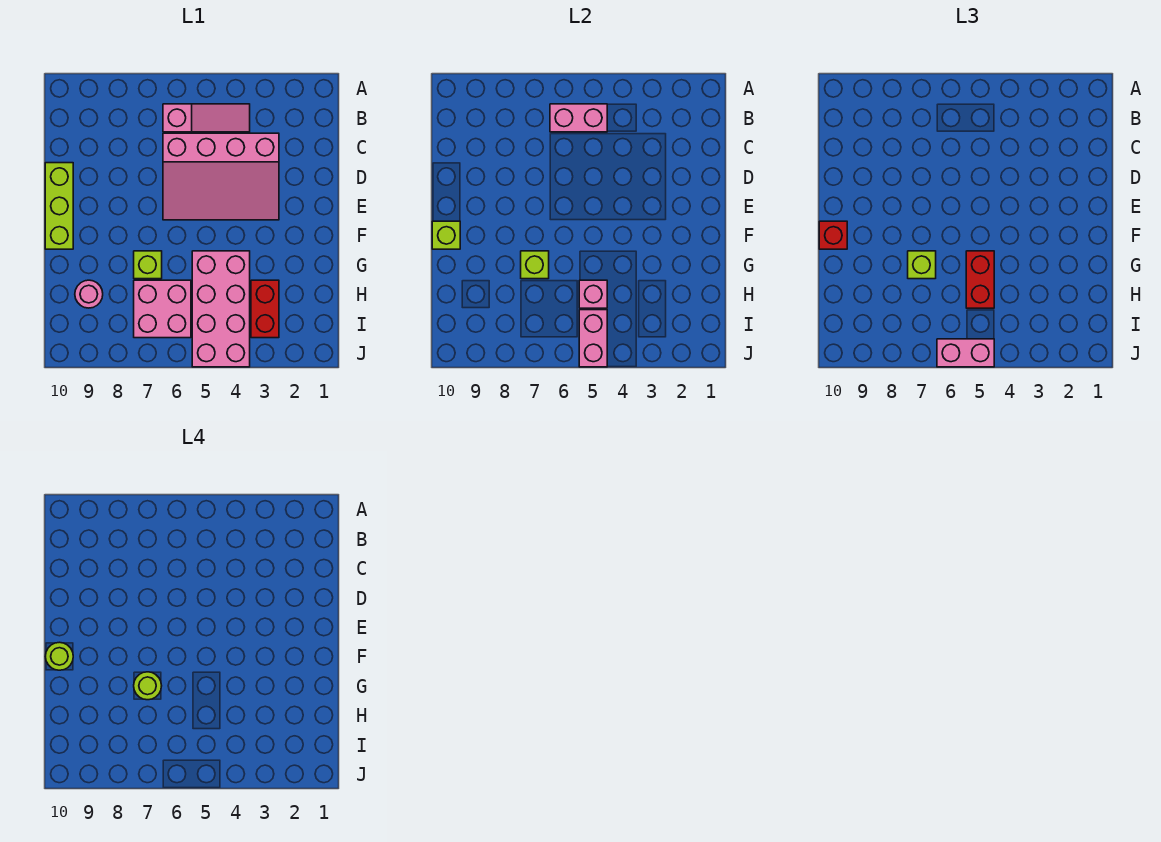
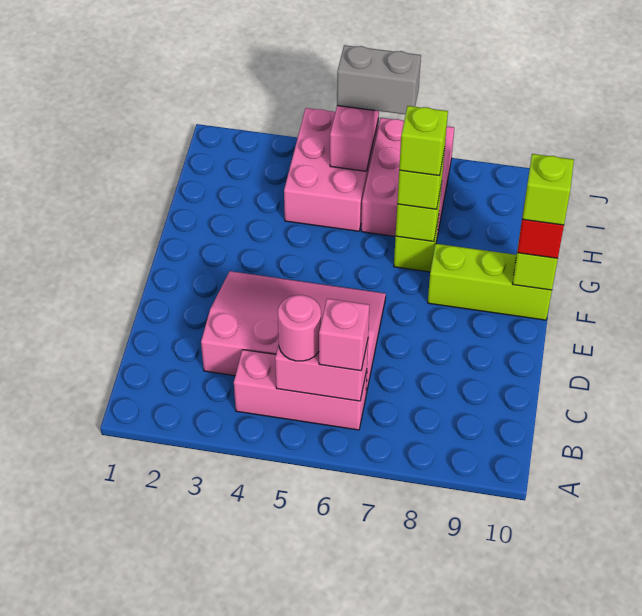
pink 1x3 slope [163,104,250,132] -> pink 1x3 brick [234,350,367,430]
lime 1x3 brick [45,163,73,249] -> lime 1x3 brick turned to [428,244,552,320]
lime 1x1 round brick [45,642,73,670] -> lime 1x1 brick [523,154,574,225]
pink 2x4 brick [192,251,250,367] -> pink 2x3 brick [284,108,379,231]
red 1x2 brick [966,251,994,308] -> none
lime 1x1 round brick [134,672,162,700] -> lime 1x1 brick [399,106,448,176]
red 1x2 brick [251,280,279,338] -> none
pink 1x1 brick [579,280,607,308] -> pink 1x1 brick moved to [319,299,369,371]
pink 2x2 brick [134,280,191,338] -> pink 2x3 brick [361,118,454,242]
pink 1x1 round brick [75,280,103,308] -> pink 1x1 round brick moved to [278,295,321,361]
pink 1x2 brick [937,339,994,367] -> grey 1x2 brick [337,45,421,114]

